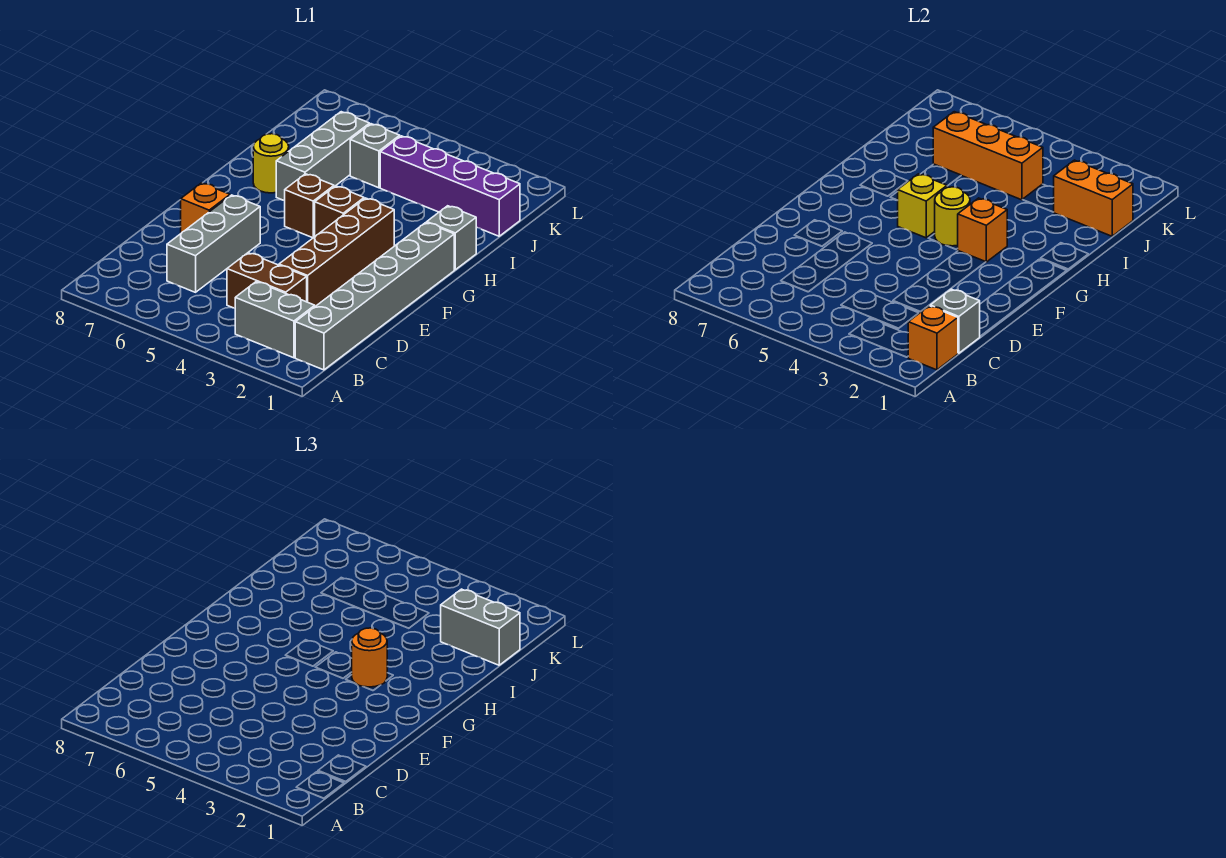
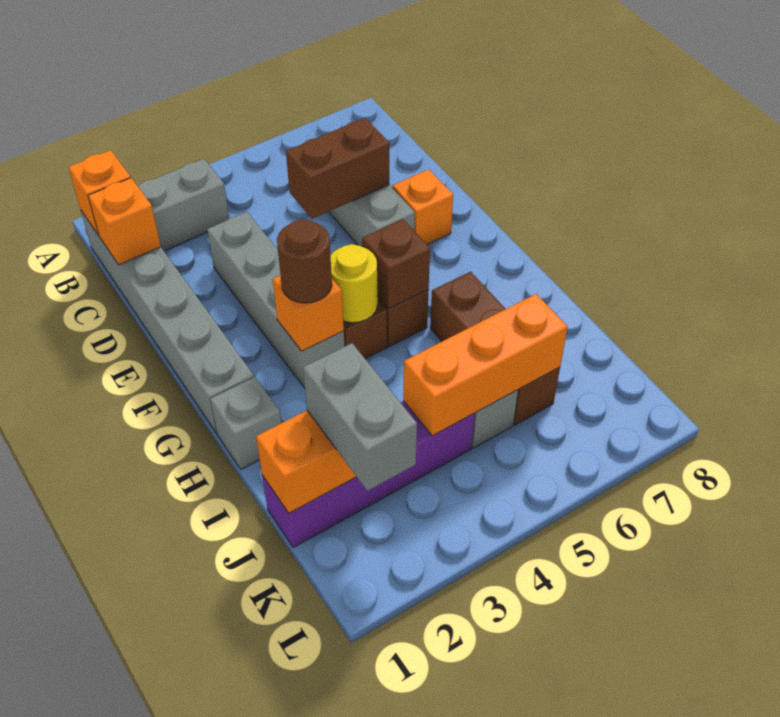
grey 1x1 brick [930,289,980,353] -> orange 1x1 brick [88,178,161,265]
brown 1x2 brick [227,253,307,308] -> brown 1x2 brick moved to [286,118,389,219]
brown 1x4 brick [279,198,394,306] -> grey 1x4 brick [207,212,345,388]
orange 1x1 round brick [352,628,387,687] -> brown 1x1 round brick [277,219,332,303]
yellow 1x1 brick [897,174,947,238] -> brown 1x1 brick [362,219,430,308]
grey 1x3 brick [276,112,370,201] -> brown 1x3 brick [430,272,560,425]
yellow 1x1 round brick [253,134,289,193] -> none
grey 1x2 brick [441,589,520,665] -> grey 1x2 brick turned to [303,343,417,491]

